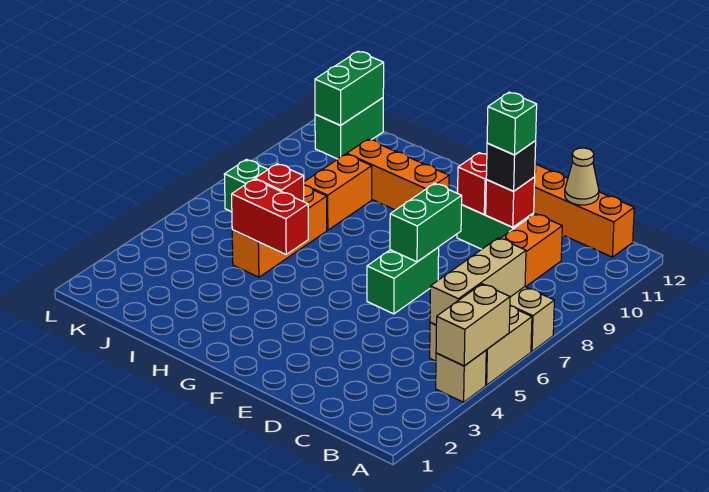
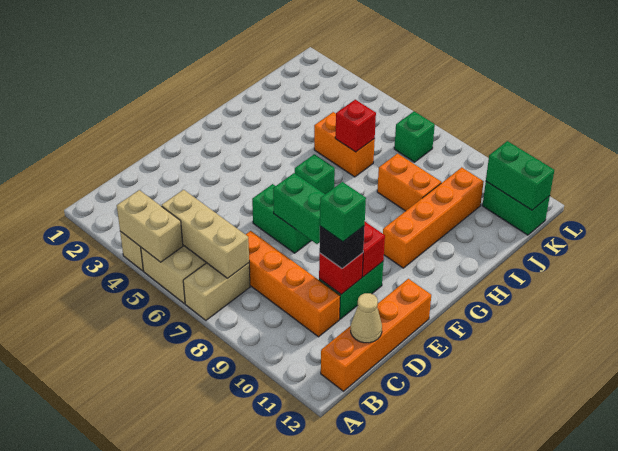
none -> green 1x1 brick [295,154,335,194]
orange 1x3 brick [347,139,449,210] -> orange 1x4 brick [383,167,484,268]
red 1x2 brick [232,179,308,254] -> none
orange 1x3 brick [232,185,327,277] -> orange 1x2 brick [314,112,375,177]

